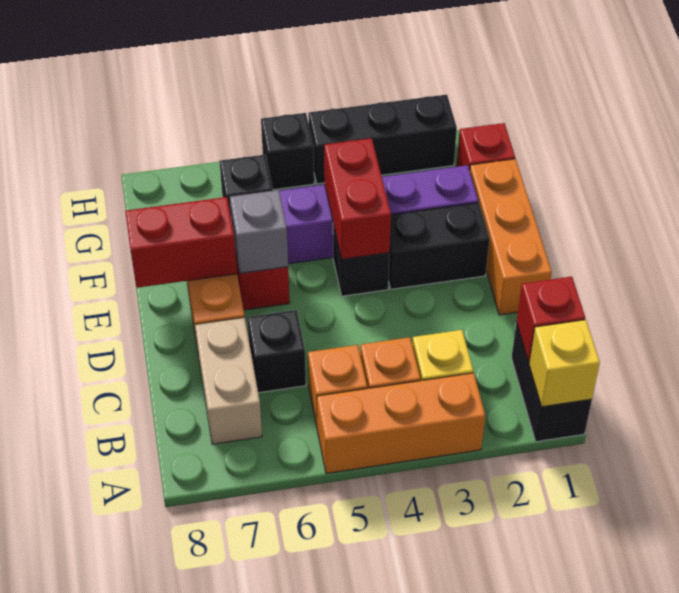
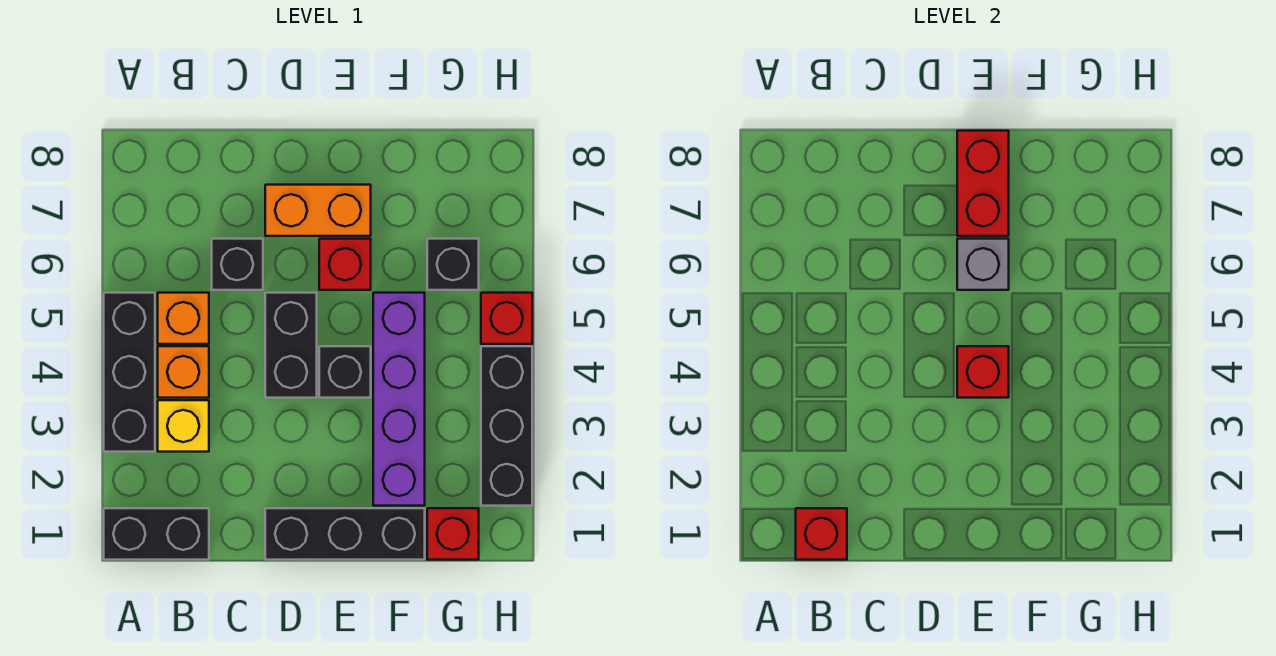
yellow 1x1 brick [529,320,600,407] -> none
orange 1x3 brick [317,373,485,473] -> black 1x3 brick [104,293,155,452]
tan 1x2 brick [195,317,262,444] -> none
orange 1x3 brick [470,159,552,315] -> black 1x3 brick [265,508,425,560]
black 1x2 brick [389,203,490,289] -> black 1x2 brick moved to [265,293,317,398]
red 1x2 brick [324,138,391,259] -> red 1x1 brick [957,346,1009,398]
black 1x1 brick [261,113,314,190] -> red 1x1 brick [481,293,532,344]

